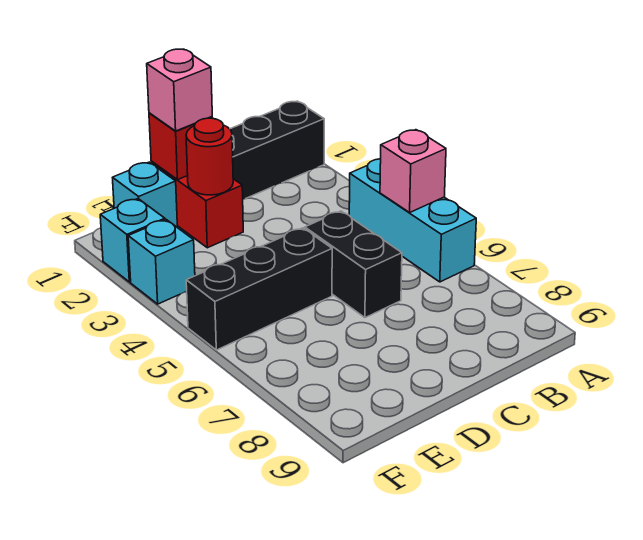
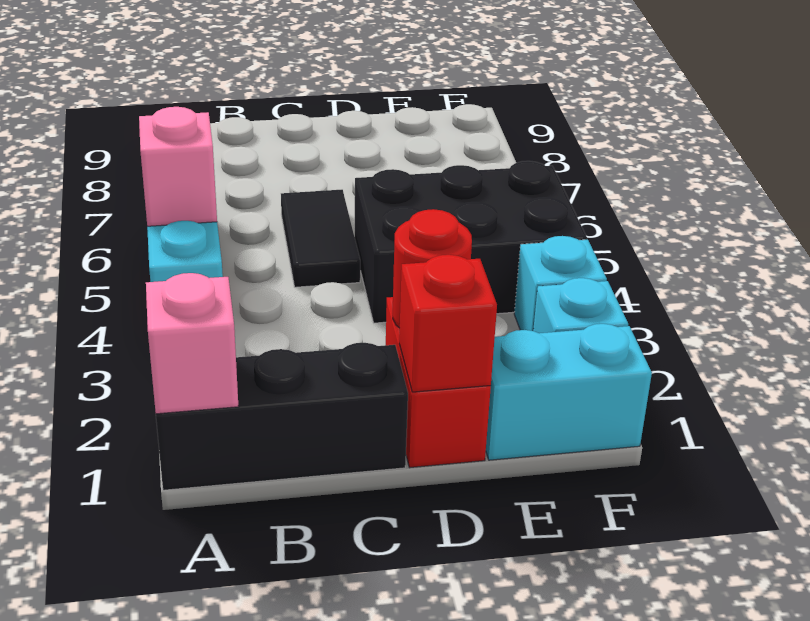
black 1x2 brick [305,211,402,318] -> black 1x2 tile [281,190,360,287]
pink 1x1 brick [147,49,212,131] -> pink 1x1 brick moved to [146,273,238,414]
black 1x3 brick [186,228,332,350] -> black 2x3 brick [355,161,587,323]
cyan 1x1 brick [113,162,177,227] -> cyan 1x2 brick [486,324,652,460]

